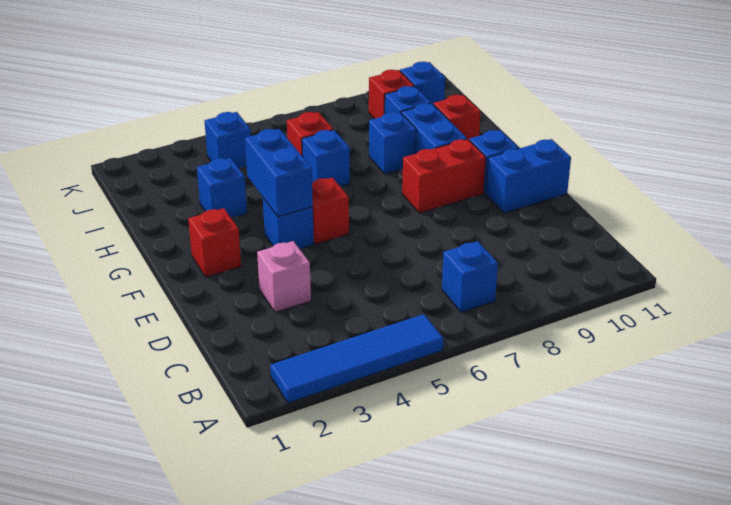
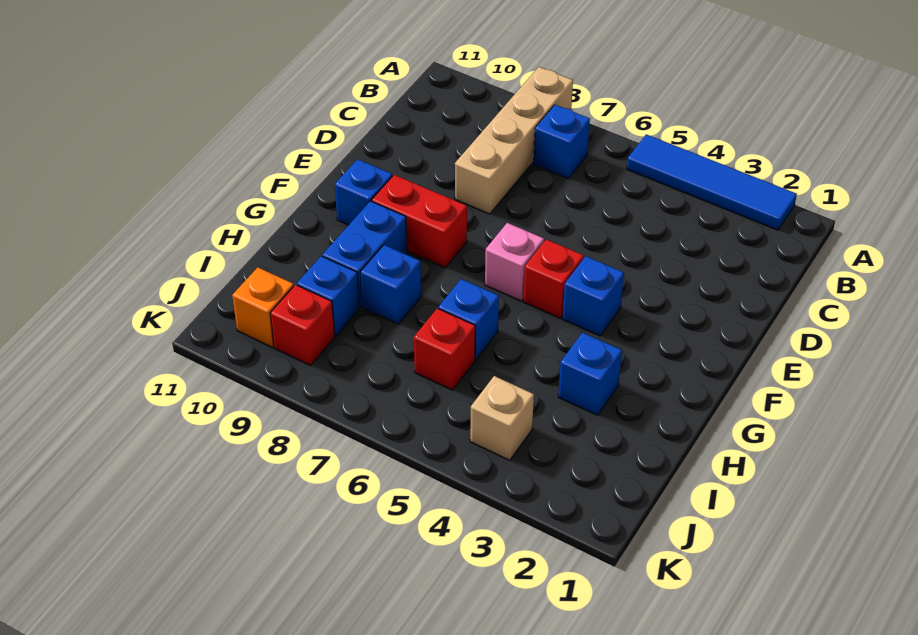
none -> tan 1x4 brick [455,67,573,214]
pink 1x1 brick [257,241,311,312] -> pink 1x1 brick moved to [485,223,544,301]
blue 1x2 brick [486,139,571,213] -> none
red 1x1 brick [188,208,241,277] -> none
blue 1x2 brick [245,129,313,217] -> none
red 1x1 brick [433,95,481,140] -> none
blue 1x1 brick [205,112,251,168] -> tan 1x1 brick [470,376,534,460]
blue 1x1 brick [400,62,445,104] -> orange 1x1 brick [232,267,294,348]

